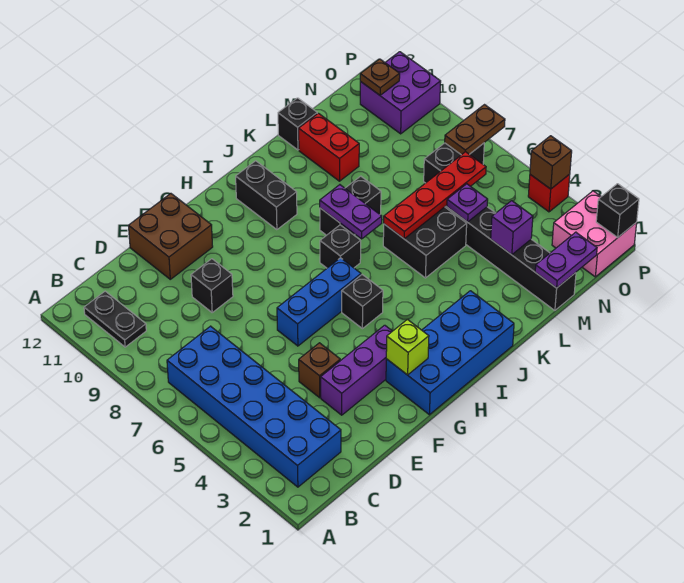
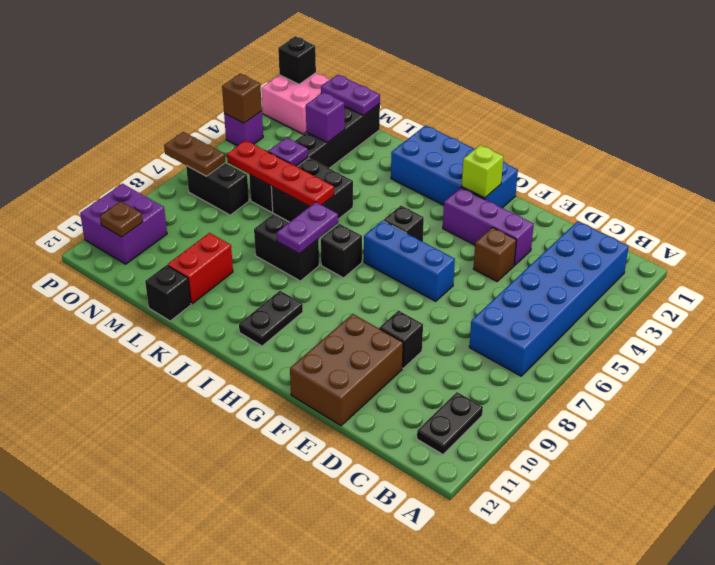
brown 2x2 brick [129,194,213,279] -> brown 2x3 brick [290,314,403,426]
black 1x2 brick [236,161,297,230] -> black 1x2 plate [239,291,303,346]
red 1x1 brick [528,174,570,212] -> purple 1x1 brick [224,111,263,146]

